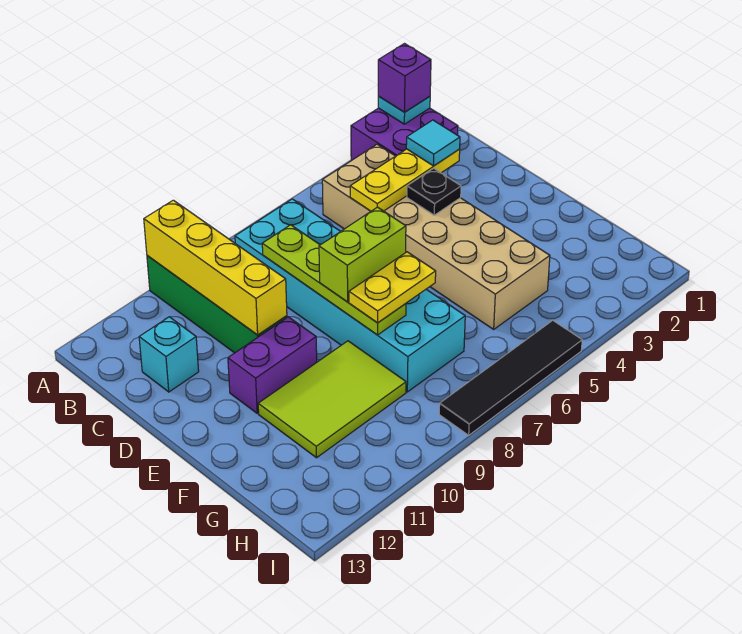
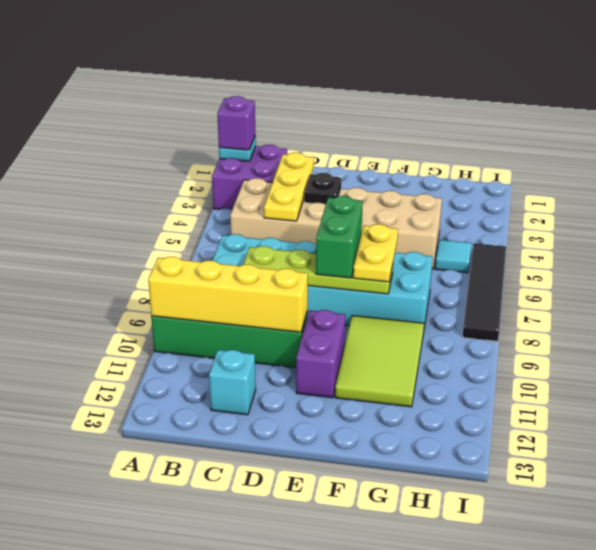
cyan 1x1 tile [406,120,460,166] -> cyan 1x1 tile moved to [435,240,472,273]
lime 1x2 brick [319,207,406,302] -> green 1x2 brick [316,196,363,278]

